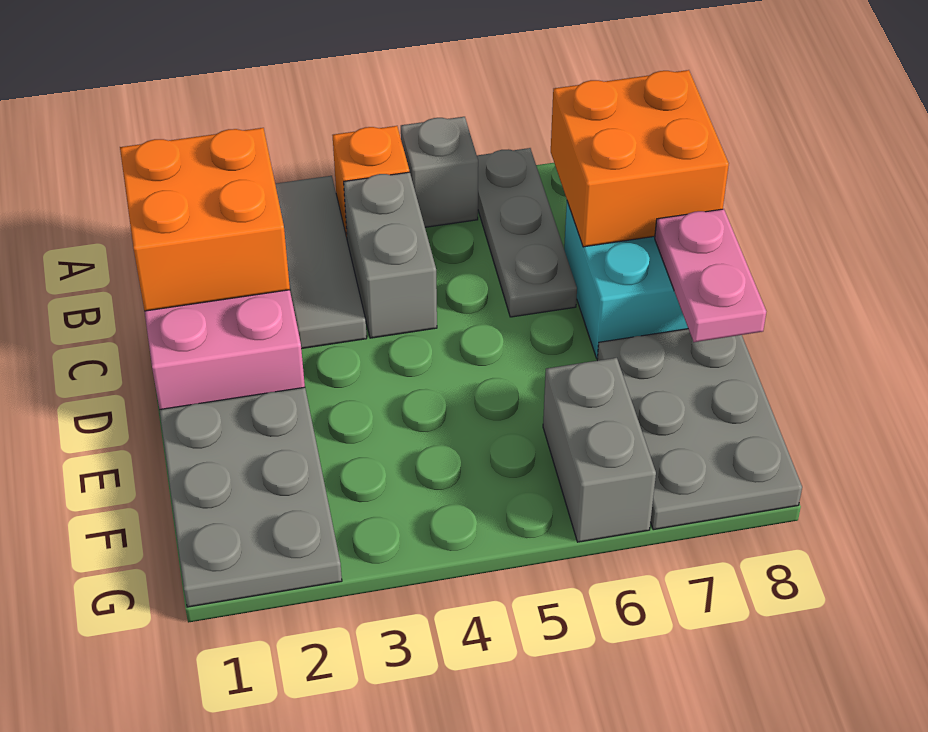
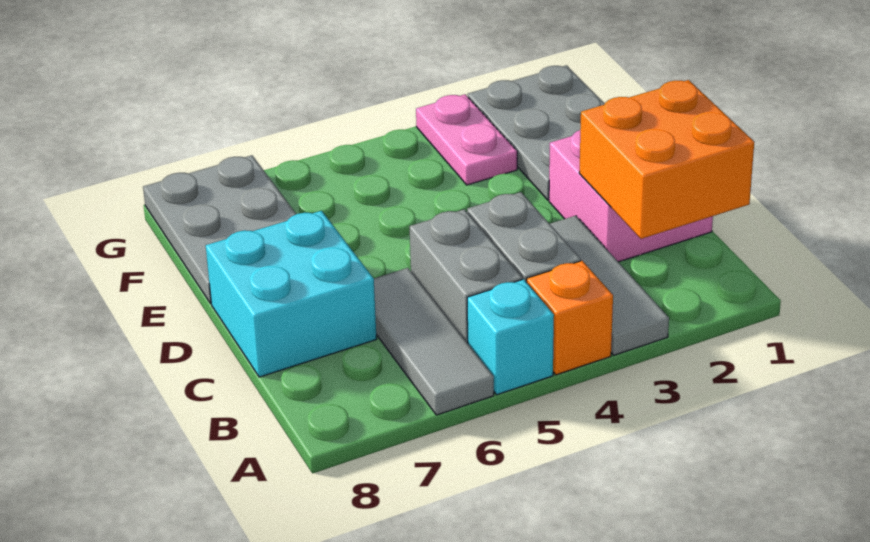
grey 1x1 brick [401,117,478,227] -> cyan 1x1 brick [467,279,554,395]
grey 1x3 plate [477,148,577,317] -> grey 1x3 tile [374,268,494,415]
orange 2x2 brick [551,70,729,247] -> none
pink 1x2 plate [655,209,766,342] -> pink 1x2 plate moved to [416,94,517,185]
grey 1x2 brick [543,358,656,542] -> grey 1x2 brick moved to [410,209,522,343]

